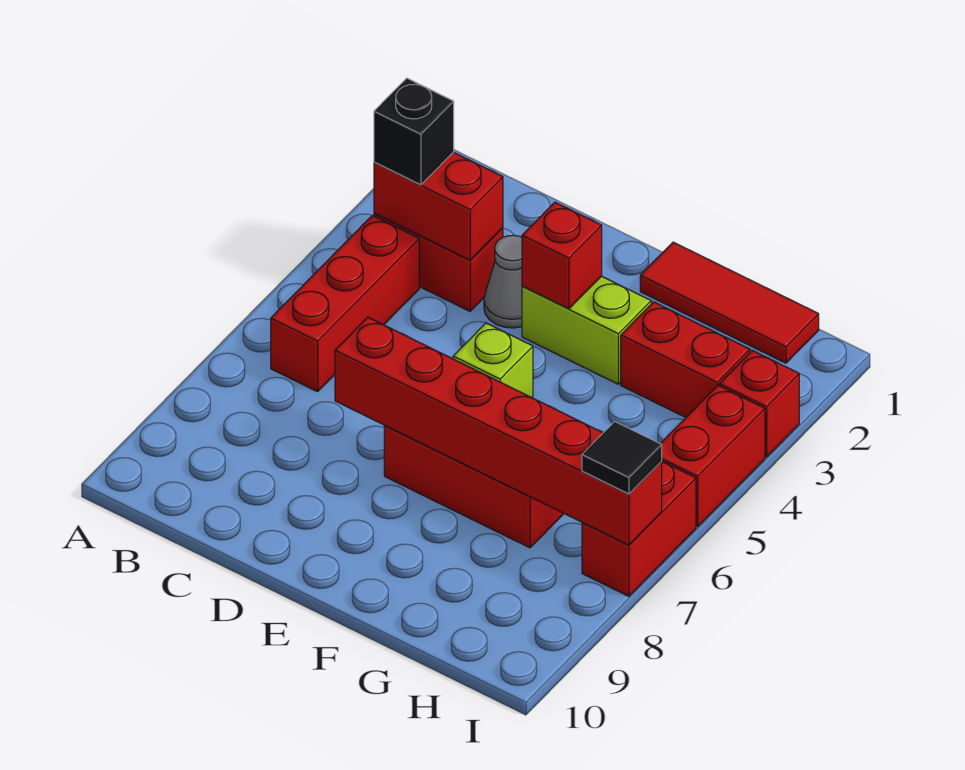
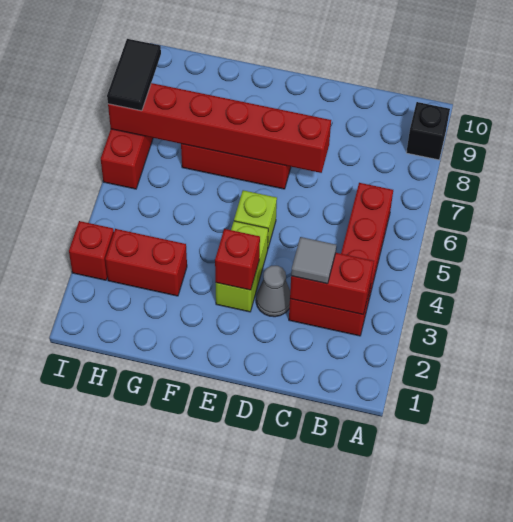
black 1x1 brick [374,78,454,185] -> black 1x1 brick moved to [406,102,450,160]
none -> grey 1x1 tile [291,237,336,284]
lime 1x2 brick [522,276,651,384] -> lime 1x2 brick turned to [216,221,268,312]
red 1x3 tile [640,242,819,363] -> none
red 1x2 brick [660,385,765,527] -> none
black 1x1 tile [582,422,662,494] -> black 1x2 tile [107,39,161,111]

